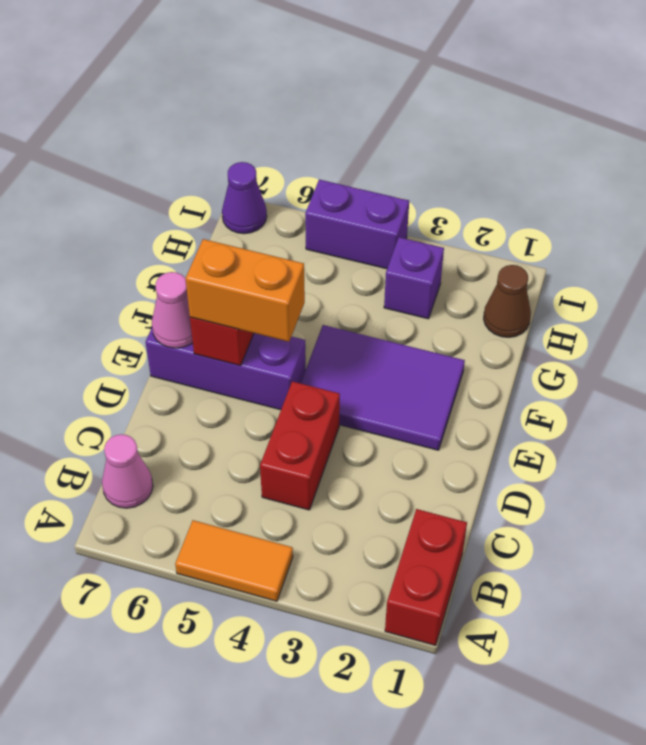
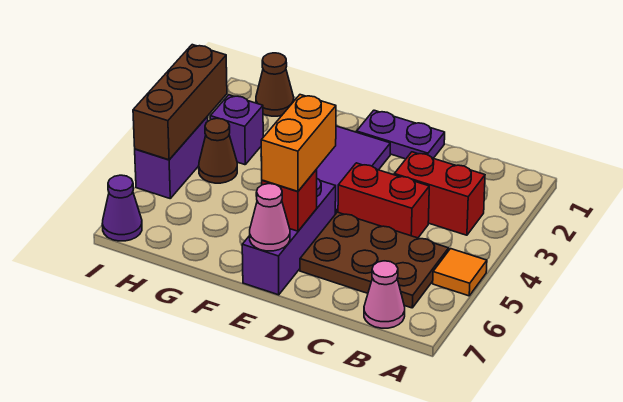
red 1x2 brick [385,509,467,645] -> red 1x2 brick moved to [394,152,485,235]
orange 1x2 tile [175,520,293,601] -> orange 1x1 tile [433,249,487,296]
none -> brown 2x3 plate [300,212,449,308]
none -> purple 1x2 plate [357,110,445,159]
none -> brown 1x1 cone [199,118,237,183]
none -> brown 1x3 brick [133,45,227,160]

